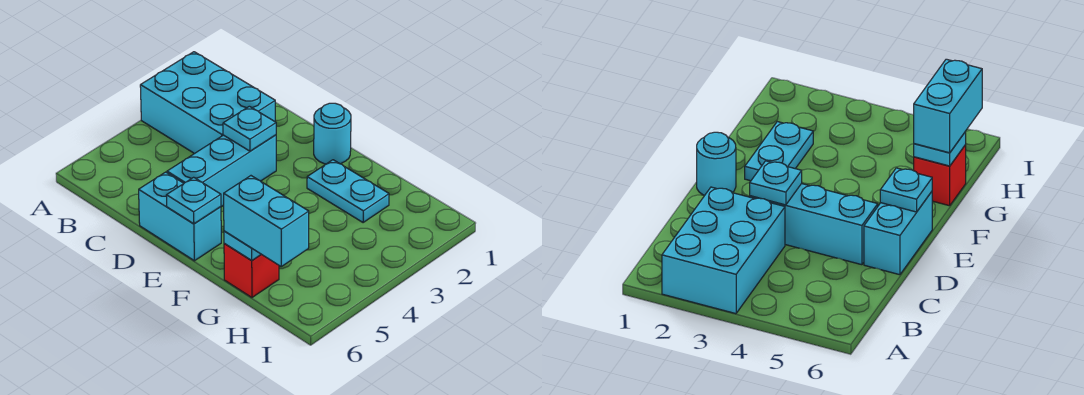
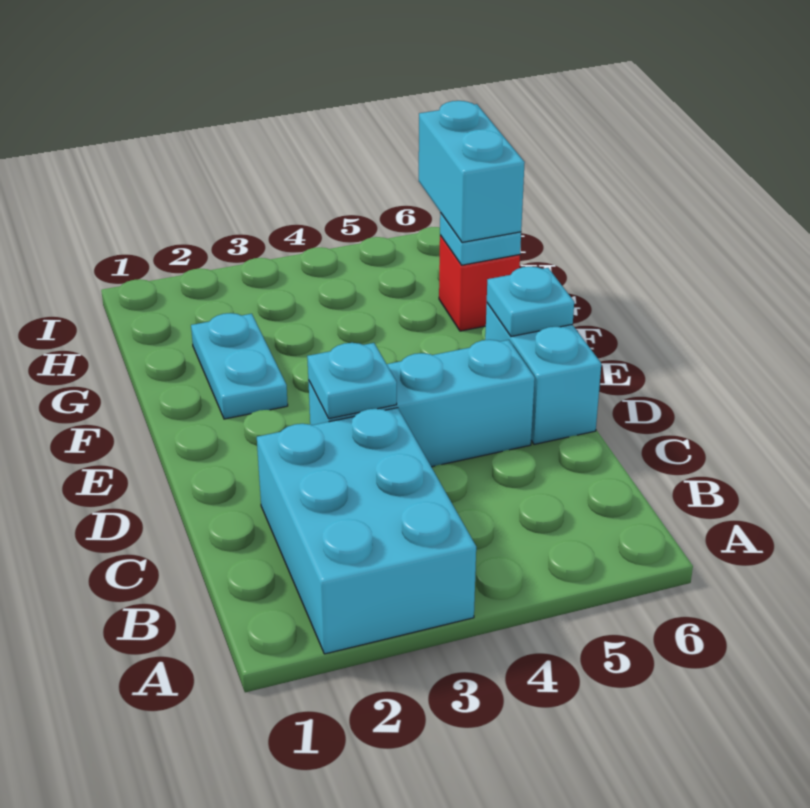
cyan 1x1 round brick [314,103,351,164] -> none

